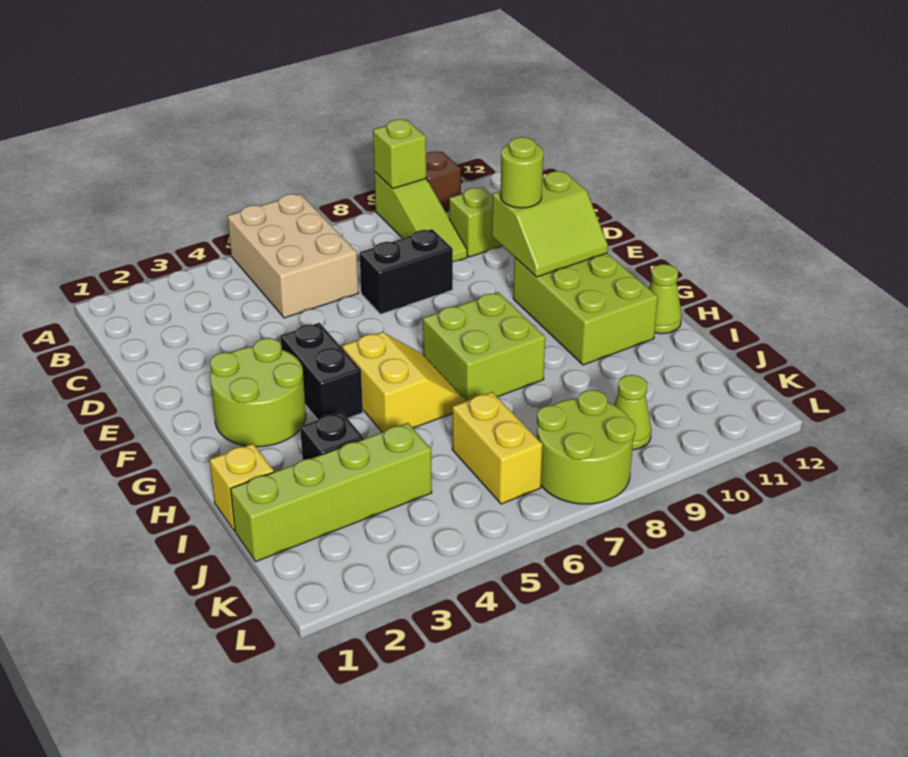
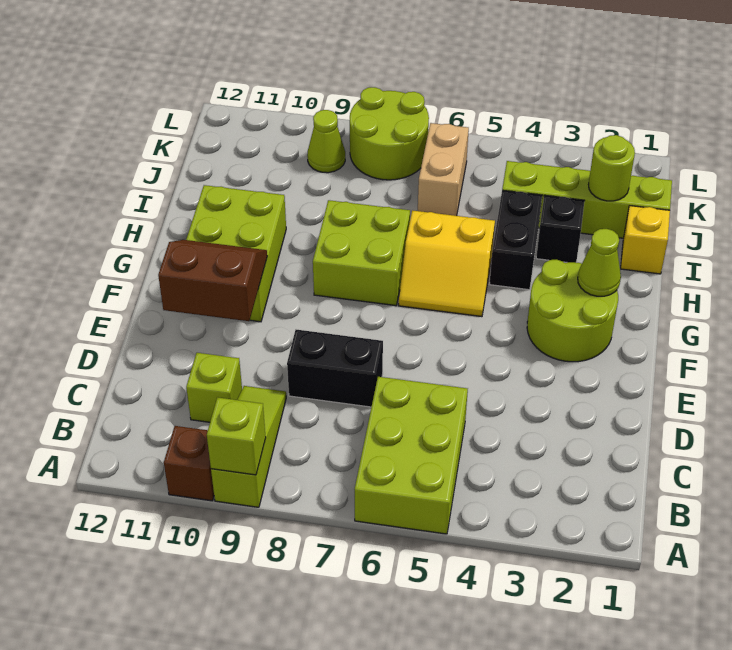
tan 2x3 brick [228,194,358,318] -> lime 2x3 brick [355,377,468,534]
lime 2x2 slope [492,171,608,277] -> brown 2x2 slope [158,240,267,321]
lime 1x1 round brick [500,137,543,208] -> lime 1x1 round brick moved to [589,135,635,201]
black 1x2 brick [280,322,363,420] -> black 1x2 brick moved to [490,190,542,290]
yellow 2x2 slope [342,332,466,432] -> yellow 2x2 slope turned to [399,210,495,317]
lime 1x1 cone [649,264,682,334] -> lime 1x1 cone moved to [578,229,621,296]
yellow 1x2 brick [452,392,542,504] -> tan 1x2 brick [418,123,469,216]

